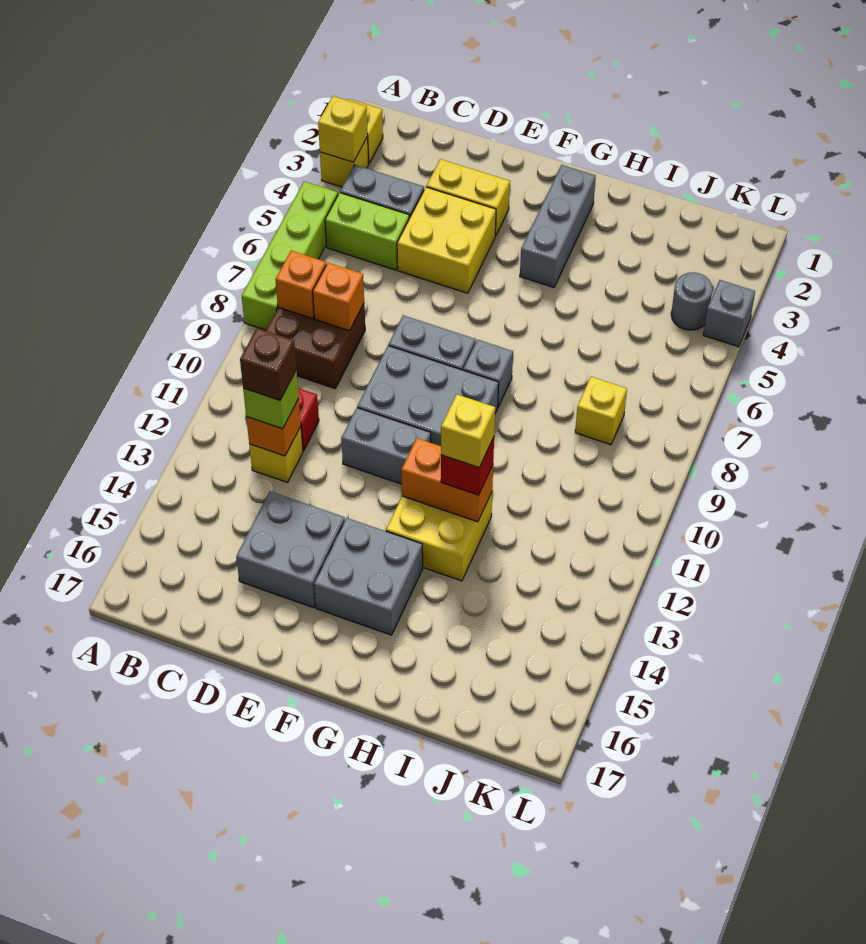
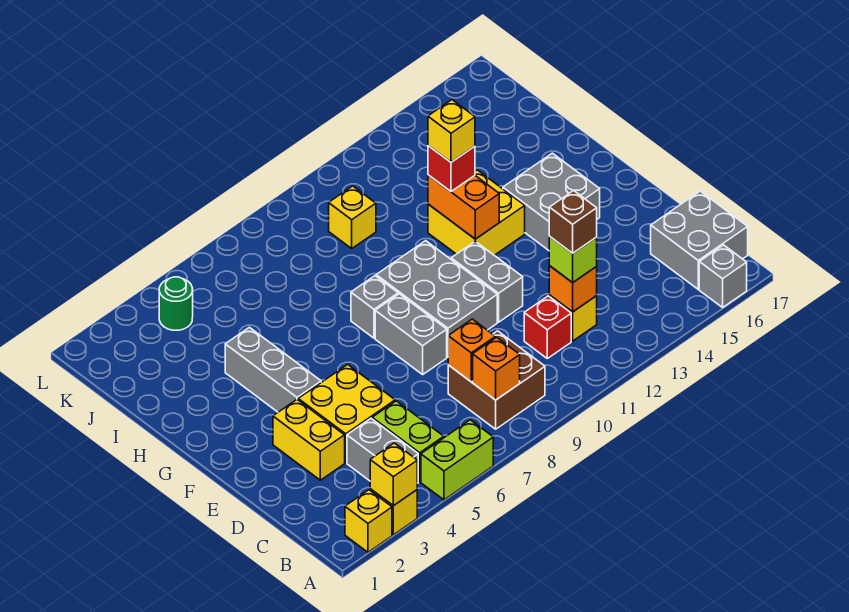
lime 1x4 brick [242,181,338,330] -> lime 1x2 brick [421,420,493,500]
grey 2x2 brick [236,491,345,608] -> grey 2x2 brick moved to [651,191,748,289]
grey 1x3 brick [520,165,596,287] -> grey 1x3 brick turned to [225,327,321,412]
yellow 1x1 brick [575,377,627,445] -> yellow 1x1 brick moved to [329,186,376,248]
grey 1x1 round brick [671,272,713,330] -> green 1x1 round brick [159,277,193,330]
grey 1x1 brick [703,280,755,347] -> grey 1x1 brick moved to [699,245,747,307]

